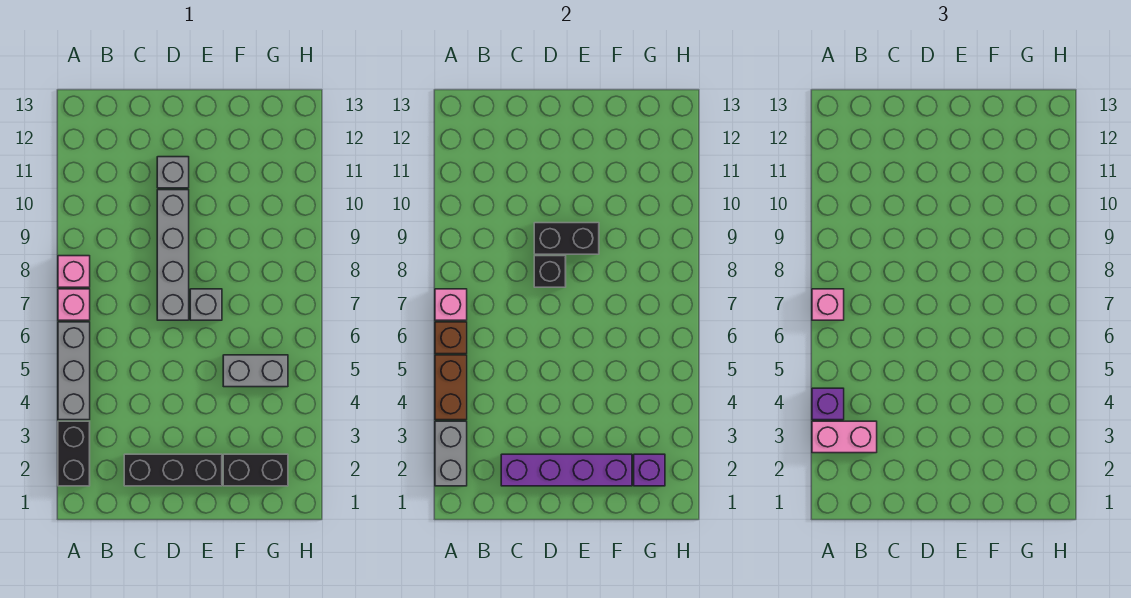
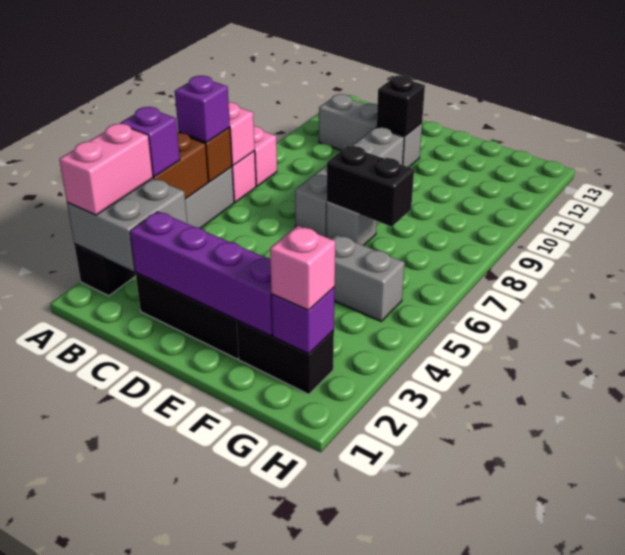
grey 1x2 brick [435,421,467,486] -> grey 2x2 brick [67,178,187,271]
pink 1x2 brick [812,421,877,453] -> pink 1x2 brick turned to [59,124,153,215]
none -> purple 1x1 brick [175,76,230,142]
pink 1x1 brick [812,289,844,320] -> pink 1x1 brick moved to [270,226,335,310]
black 1x1 brick [534,256,566,287] -> black 1x1 brick moved to [377,75,425,136]
black 1x2 brick [534,223,599,254] -> black 1x2 brick moved to [327,146,414,227]
grey 1x1 brick [157,157,189,188] -> grey 1x3 brick [319,94,422,167]

